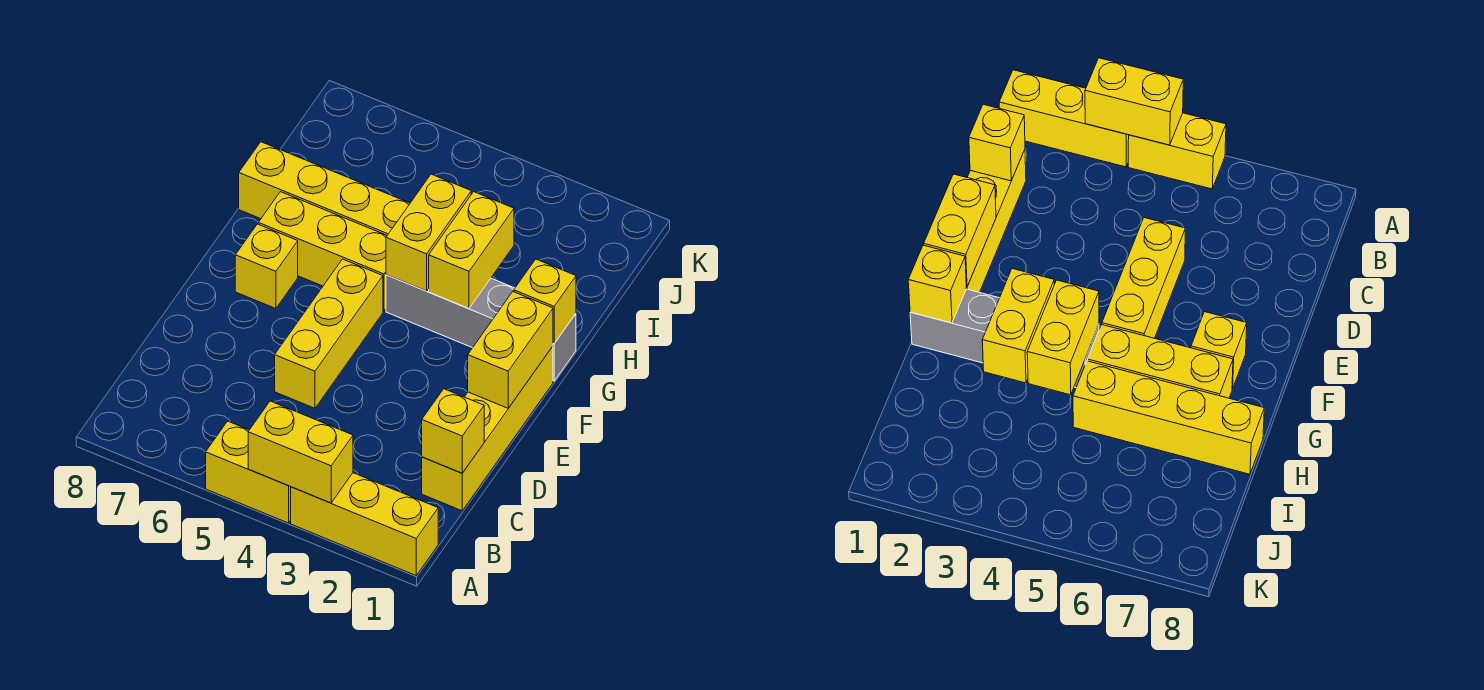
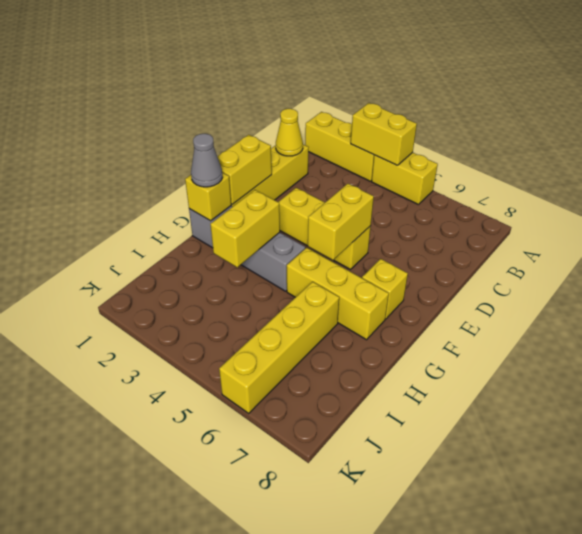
yellow 1x1 brick [422,389,484,473] -> yellow 1x1 cone [276,109,303,156]
yellow 1x3 brick [275,259,383,408] -> yellow 1x3 brick turned to [279,188,371,270]
none -> grey 1x1 cone [191,134,223,187]
yellow 1x2 brick [386,174,471,291] -> yellow 1x2 brick moved to [308,184,374,260]
yellow 1x4 brick [239,142,410,235] -> yellow 1x4 brick turned to [219,282,339,413]

